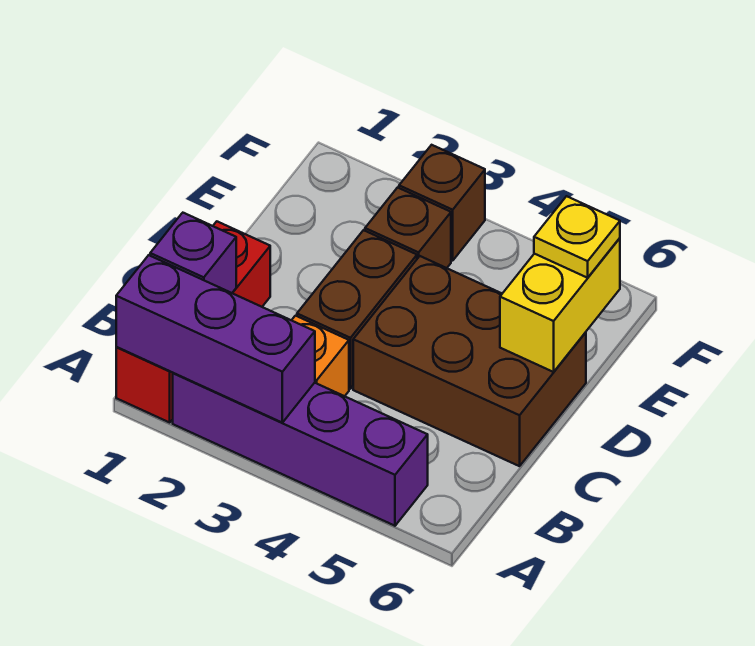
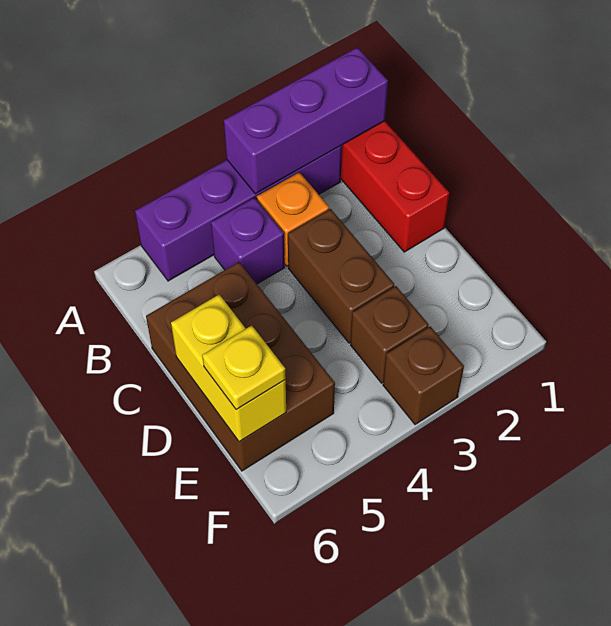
purple 1x1 brick [150,213,236,293] -> purple 1x1 brick moved to [211,198,285,284]
brown 2x3 brick [353,256,586,466] -> brown 2x3 brick turned to [146,262,335,471]

